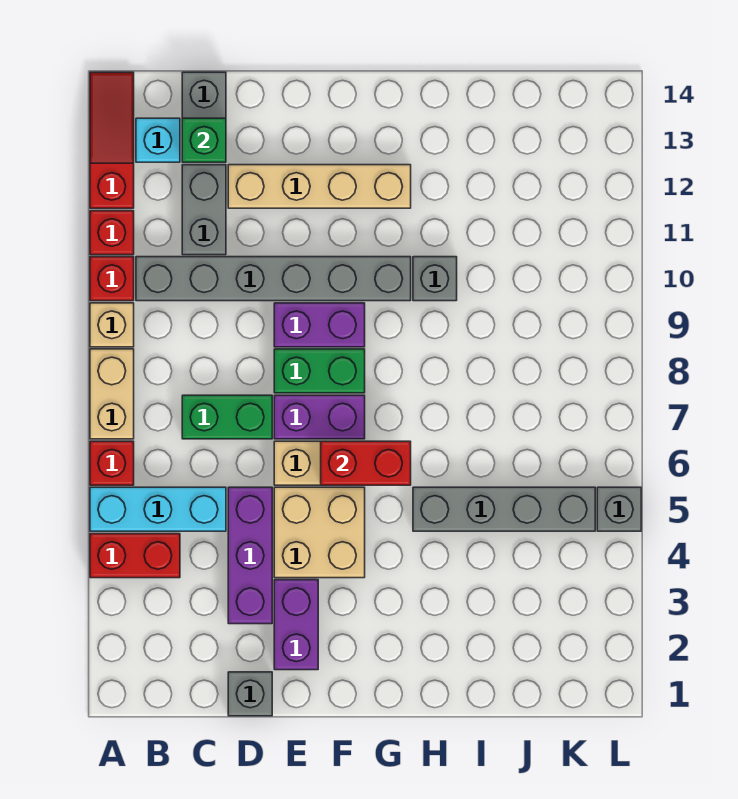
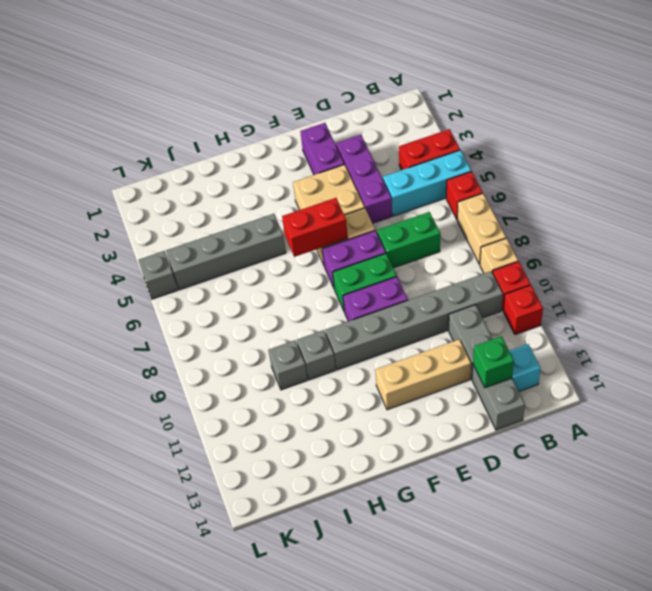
red 1x3 slope [90,72,134,208] -> none
grey 1x1 brick [228,672,272,716] -> grey 1x1 brick moved to [268,340,308,390]
tan 1x4 brick [228,165,411,208] -> tan 1x3 brick [375,339,471,410]

